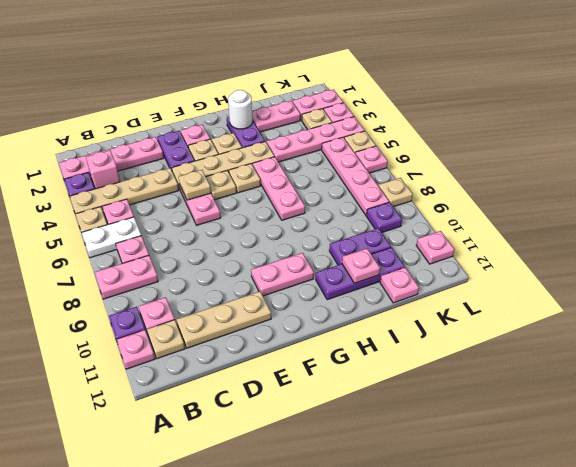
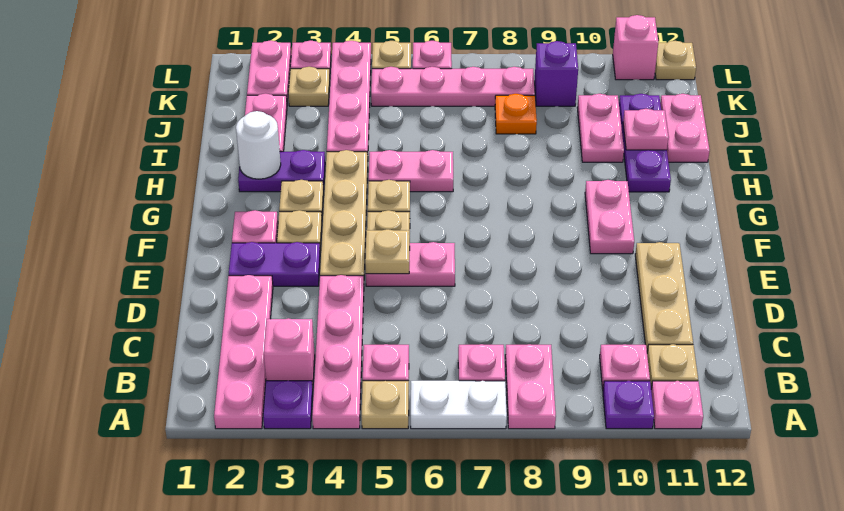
tan 1x4 plate [70,168,179,214] -> pink 1x4 plate [312,275,364,429]
white 1x2 plate [82,217,141,258] -> white 1x2 plate turned to [411,381,507,429]
pink 1x3 plate [253,157,305,220] -> pink 1x2 plate [369,150,453,192]
purple 1x2 plate [329,228,391,265] -> pink 1x2 plate [577,94,624,162]
none -> orange 1x1 plate [495,94,537,134]
pink 1x1 plate [380,267,419,303] -> pink 1x2 plate [660,94,710,162]
purple 1x1 plate [366,202,402,232] -> purple 1x1 brick [535,41,578,106]
tan 1x1 plate [379,178,413,207] -> tan 1x1 plate moved to [655,41,696,80]
pink 1x1 plate [416,231,454,264] -> pink 1x1 brick [613,15,659,80]

